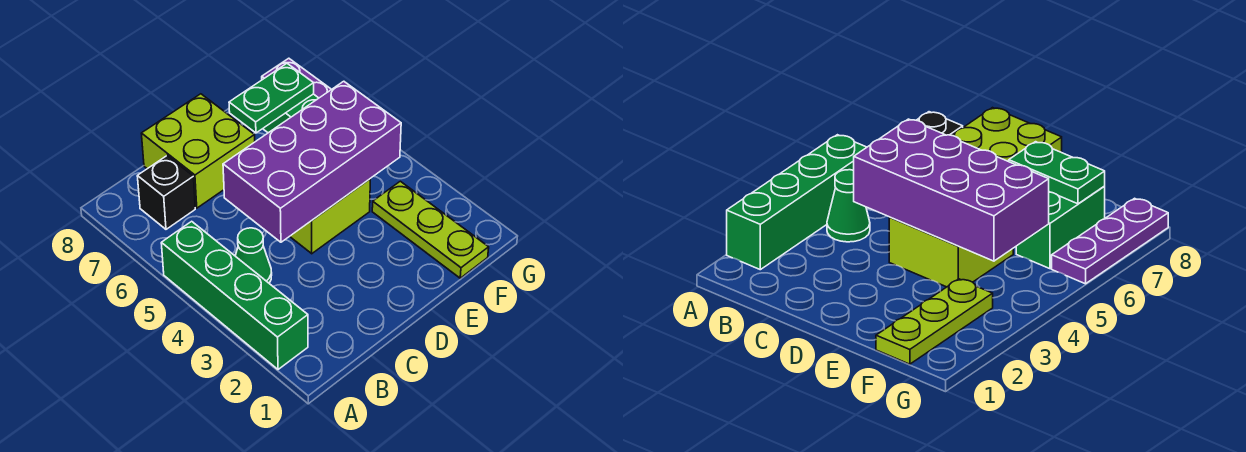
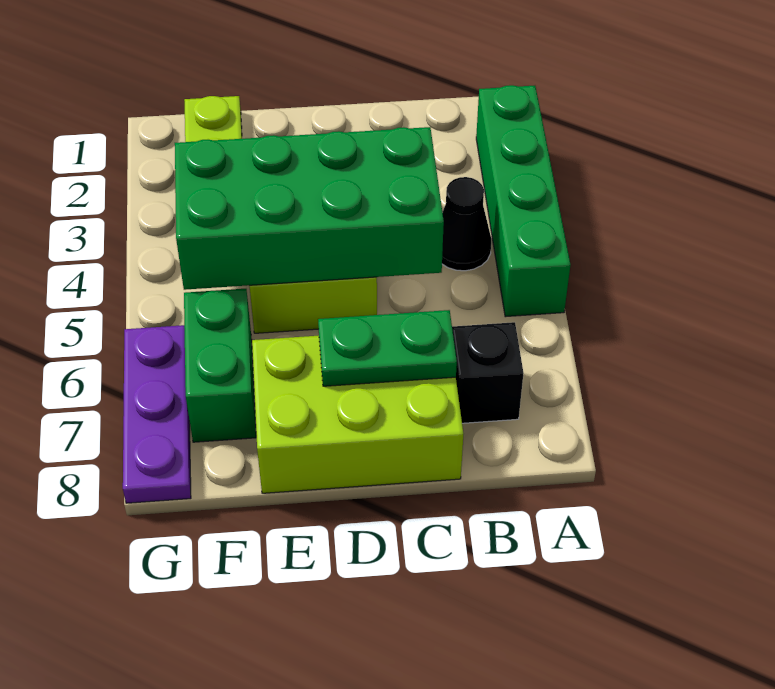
green 1x1 cone [235,228,272,283] -> black 1x1 cone [442,177,491,271]
purple 2x4 brick [223,81,401,242] -> green 2x4 brick [175,127,444,290]
lime 2x2 brick [141,94,255,208] -> lime 2x3 brick [252,336,463,493]
green 1x2 plate [229,64,314,133] -> green 1x2 plate moved to [318,310,457,386]

